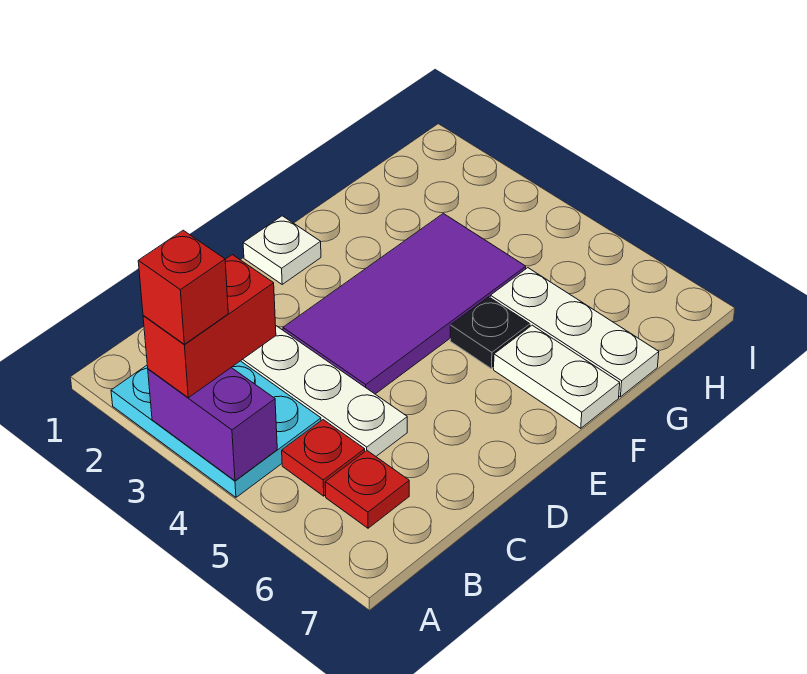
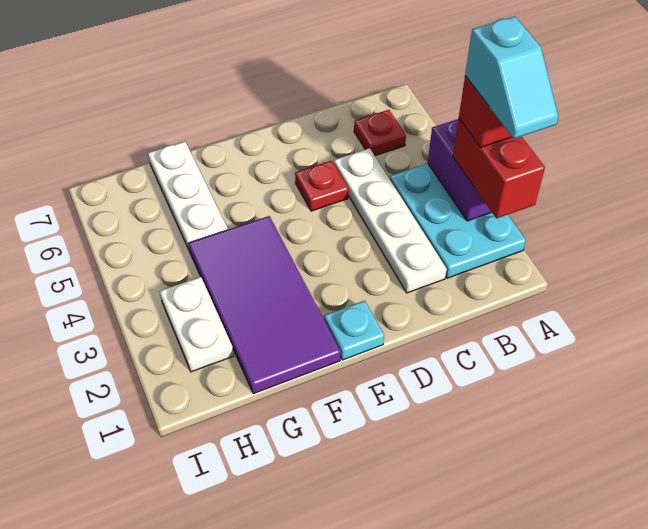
none -> cyan 1x2 slope [465,16,558,139]
red 1x2 brick [143,255,276,398] -> red 1x2 brick turned to [453,119,545,218]
red 1x1 plate [282,420,365,496] -> red 1x1 plate moved to [295,161,348,211]
purple 2x4 tile [283,213,526,394] -> purple 2x4 tile turned to [188,216,341,394]
white 1x1 plate [243,216,321,284] -> cyan 1x1 plate [324,301,384,360]
black 1x1 plate [450,297,530,369] -> none
white 1x2 plate [494,325,620,428] -> white 1x2 plate moved to [159,277,234,372]

